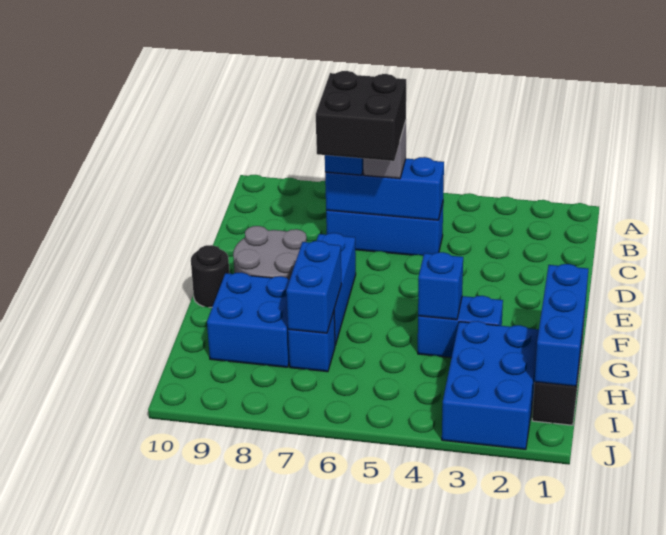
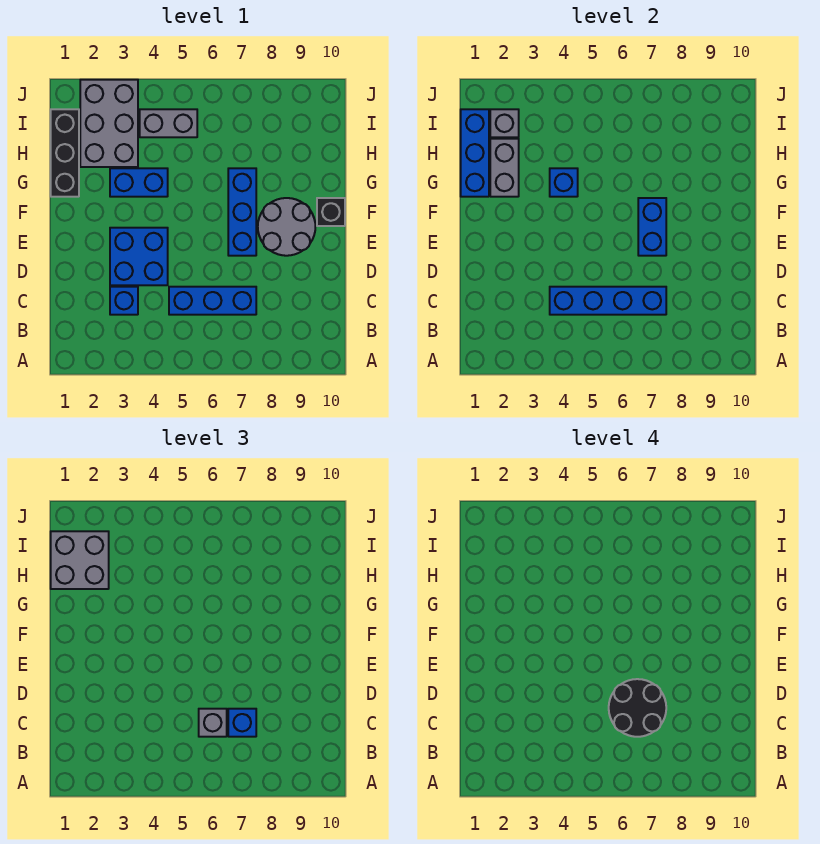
blue 1x3 brick [325,157,444,220] -> blue 1x4 brick [550,287,666,315]
black 2x2 brick [316,71,406,161] -> black 2x2 round brick [609,679,666,737]
black 1x1 round brick [191,245,229,307] -> black 1x1 brick [317,198,345,226]
none -> grey 1x2 brick [490,139,519,197]
blue 1x2 brick [286,241,341,333] -> blue 1x2 brick moved to [638,198,666,256]
blue 2x2 brick [207,272,290,367] -> blue 2x2 brick moved to [110,228,168,285]
none -> grey 2x2 brick [51,531,109,589]
blue 2x3 brick [442,321,539,449] -> grey 2x3 brick [80,80,138,167]
blue 1x1 brick [288,311,335,372] -> blue 1x1 brick moved to [110,287,138,315]
none -> grey 1x1 brick [490,109,519,137]
none -> grey 1x2 brick [140,109,197,137]

